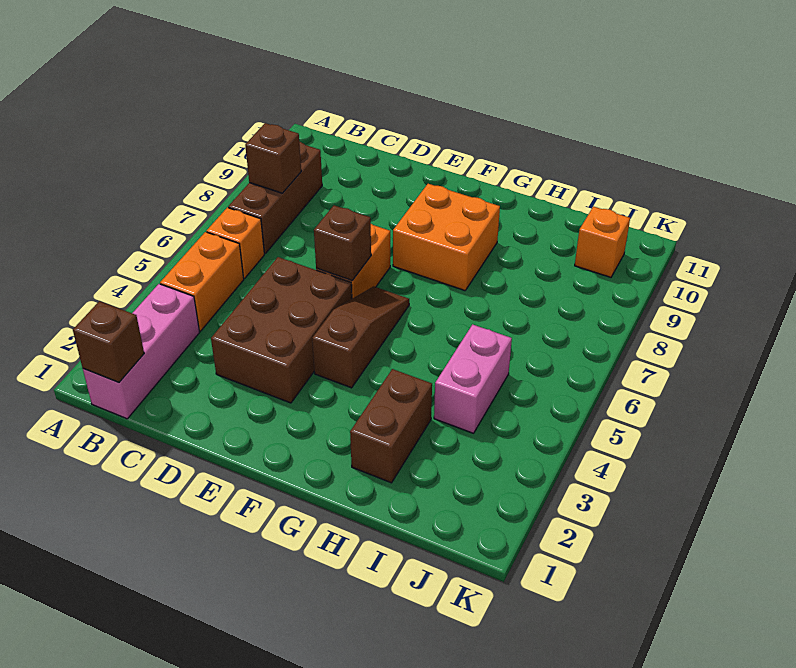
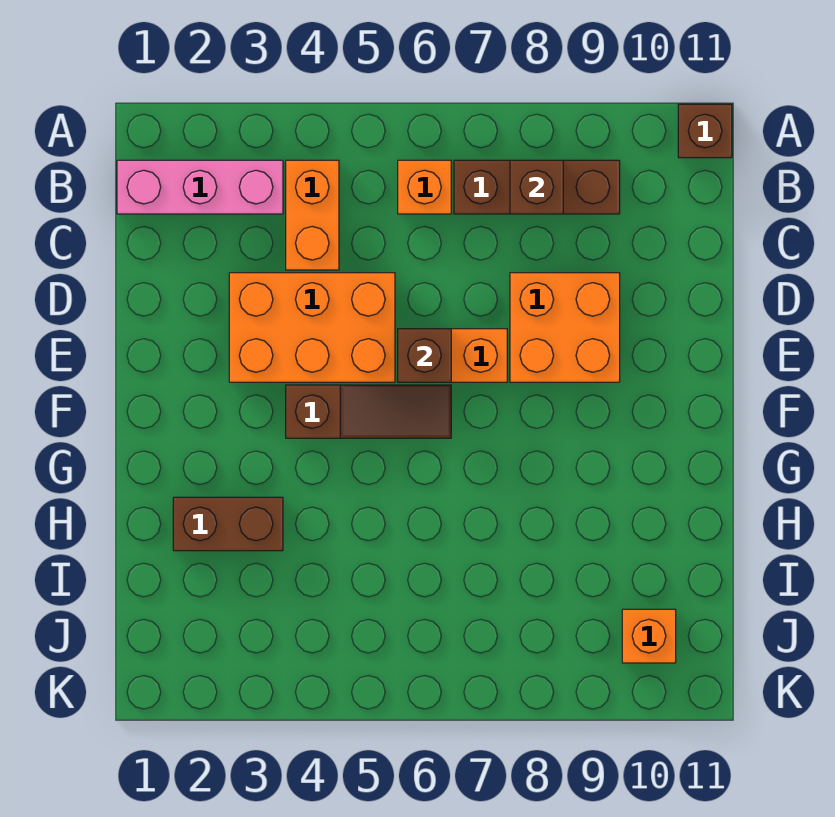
brown 1x1 brick [73,301,144,382] -> brown 1x1 brick moved to [678,104,732,158]
orange 1x2 brick [160,232,244,331] -> orange 1x2 brick turned to [286,160,339,270]
brown 2x3 brick [211,257,352,403] -> orange 2x3 brick [229,273,395,382]
orange 2x2 brick [393,184,500,291] -> orange 2x2 brick moved to [510,273,620,382]
pink 1x2 brick [434,324,512,433] -> none

